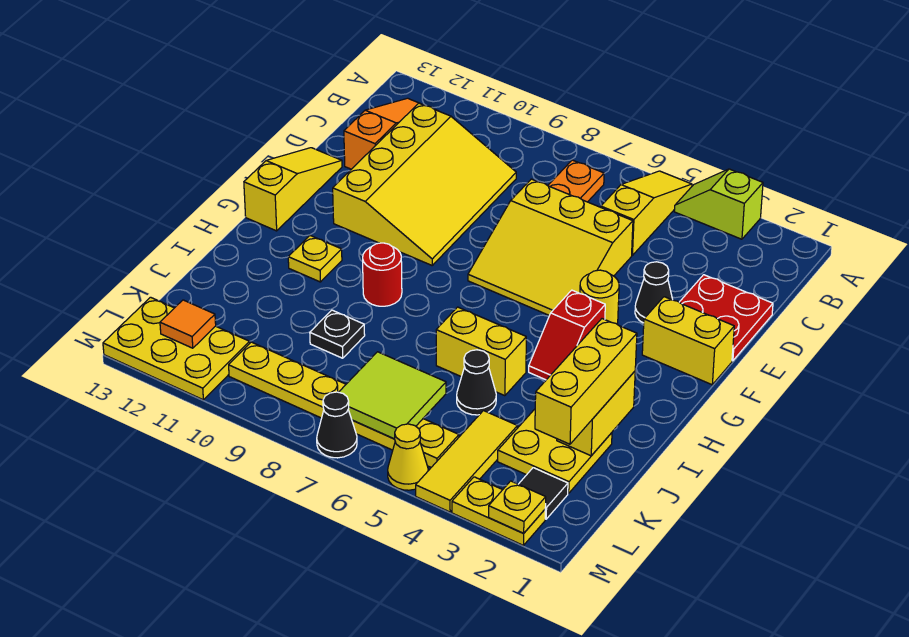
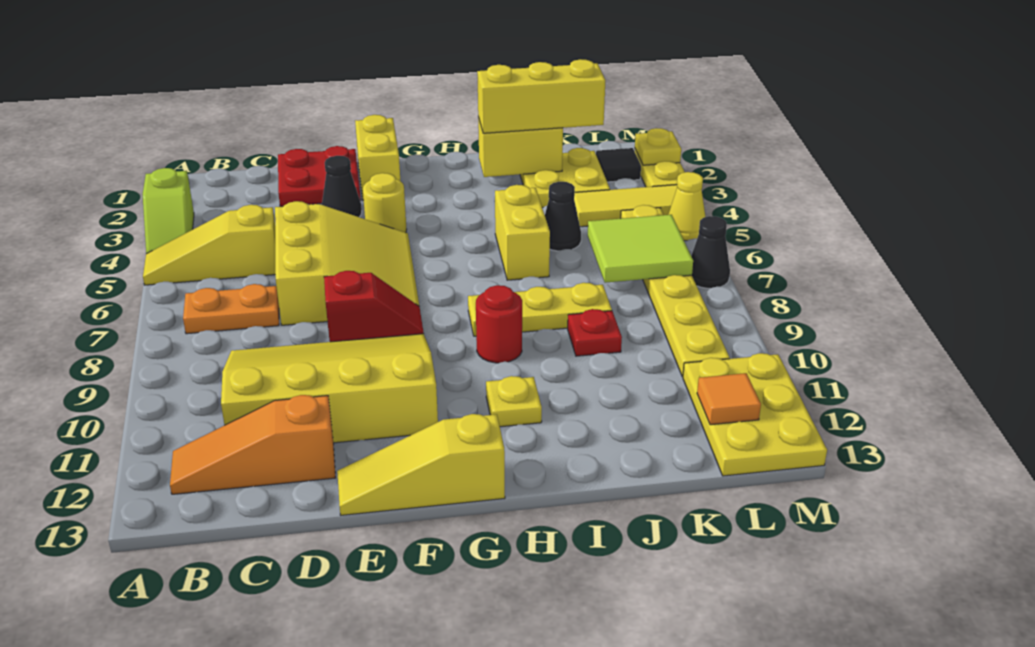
red 1x2 slope [529,290,605,380] -> red 1x2 slope moved to [324,271,424,342]
none -> yellow 1x3 plate [468,283,612,336]
black 1x1 plate [310,310,365,358] -> red 1x1 plate [568,309,622,356]

